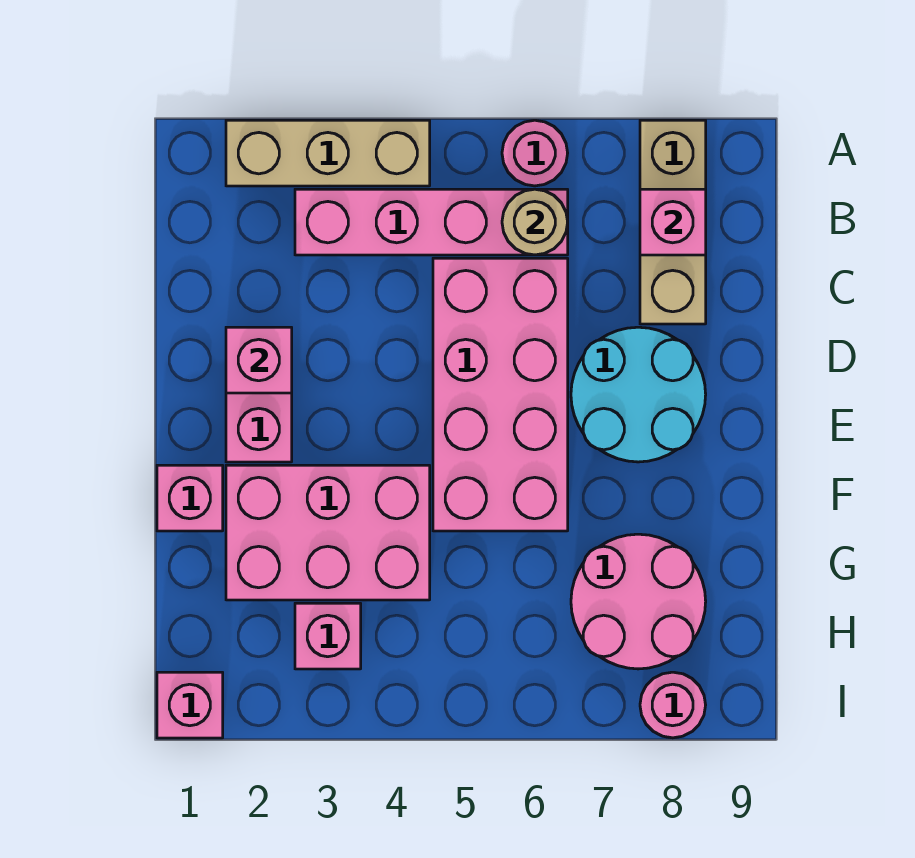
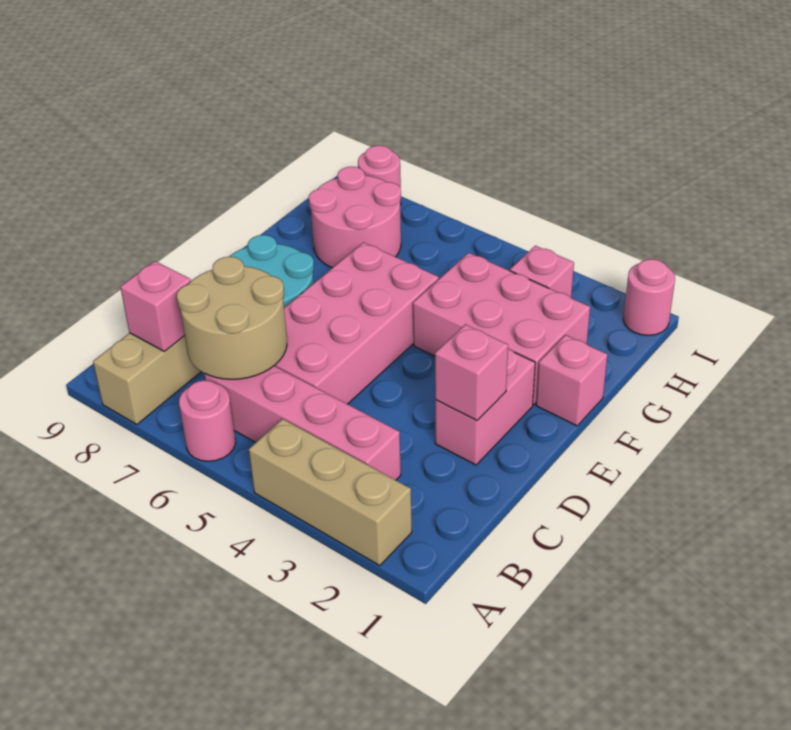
tan 1x1 round brick [502,189,568,255] -> tan 2x2 round brick [177,257,287,379]
pink 1x1 brick [157,672,223,738] -> pink 1x1 round brick [623,259,675,335]

